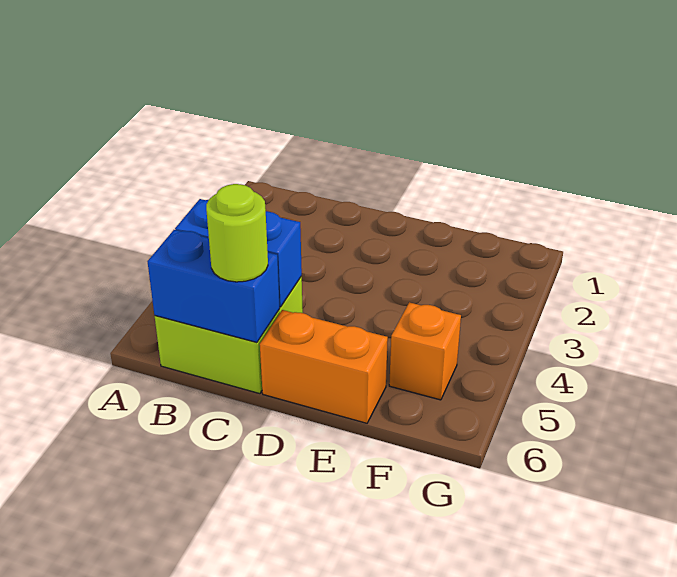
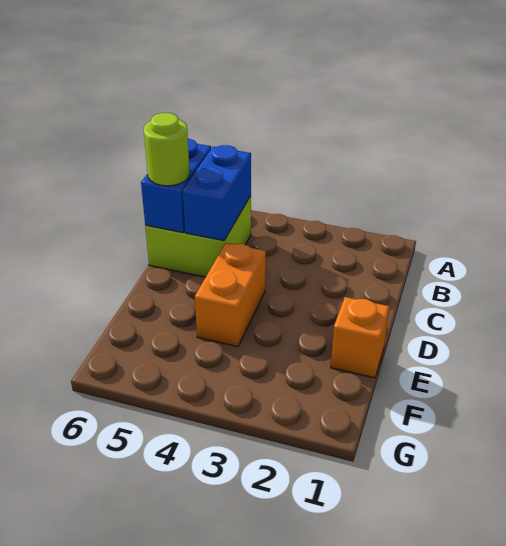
orange 1x2 brick [260,310,388,423] -> orange 1x2 brick moved to [195,243,266,347]
orange 1x1 brick [389,302,461,400] -> orange 1x1 brick moved to [331,297,390,378]

